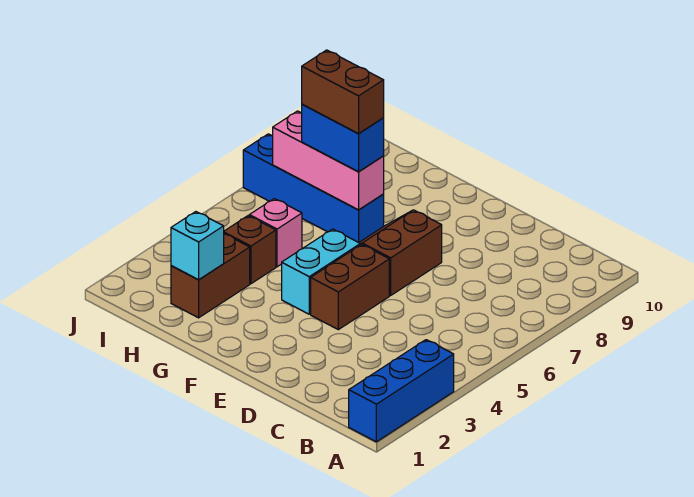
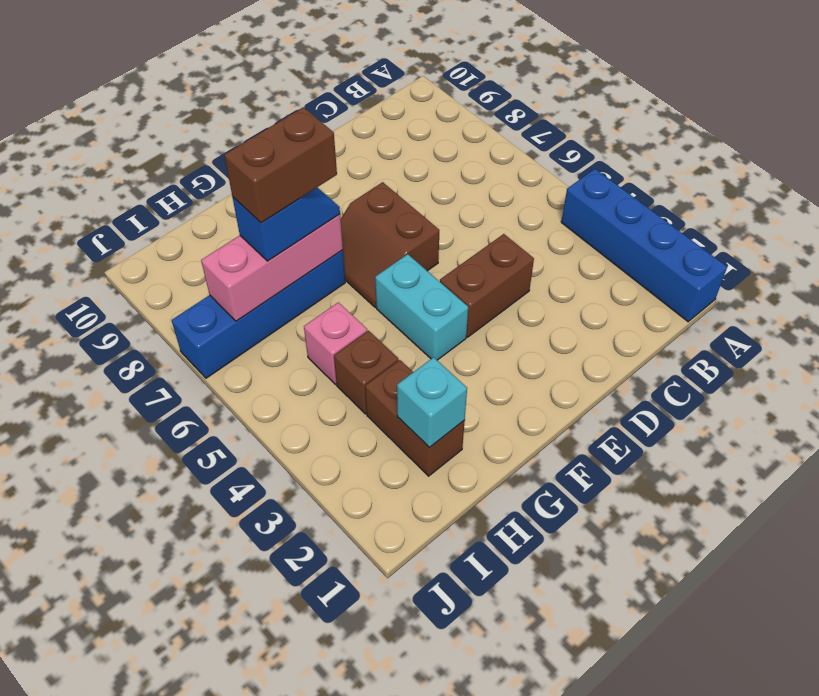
blue 1x3 brick [349,340,454,442] -> blue 1x4 brick [561,169,727,322]
brown 1x2 brick [311,244,389,330] -> brown 1x2 brick turned to [440,234,534,337]
blue 1x2 brick [302,104,384,172] -> blue 1x2 slope [233,188,340,261]

